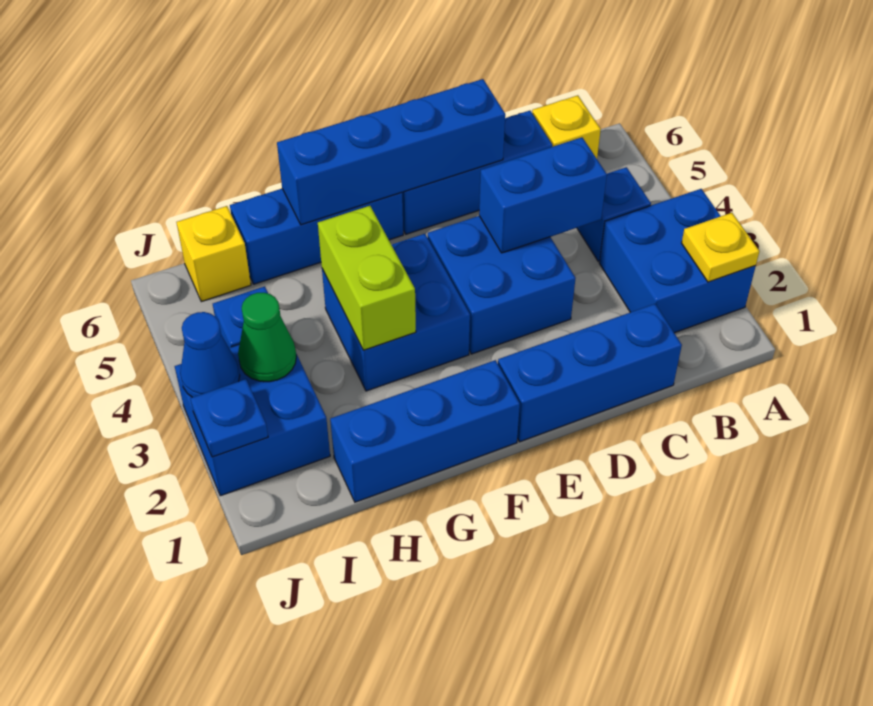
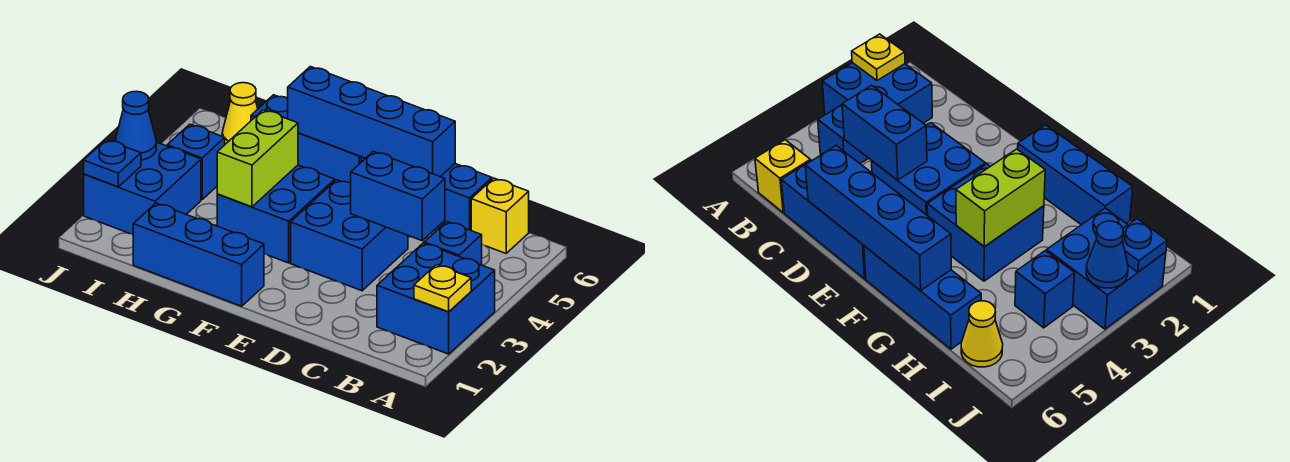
blue 1x3 brick [498,304,682,442] -> none
green 1x1 cone [238,293,296,382] -> none
yellow 1x1 brick [176,206,251,302] -> yellow 1x1 cone [222,83,258,144]

